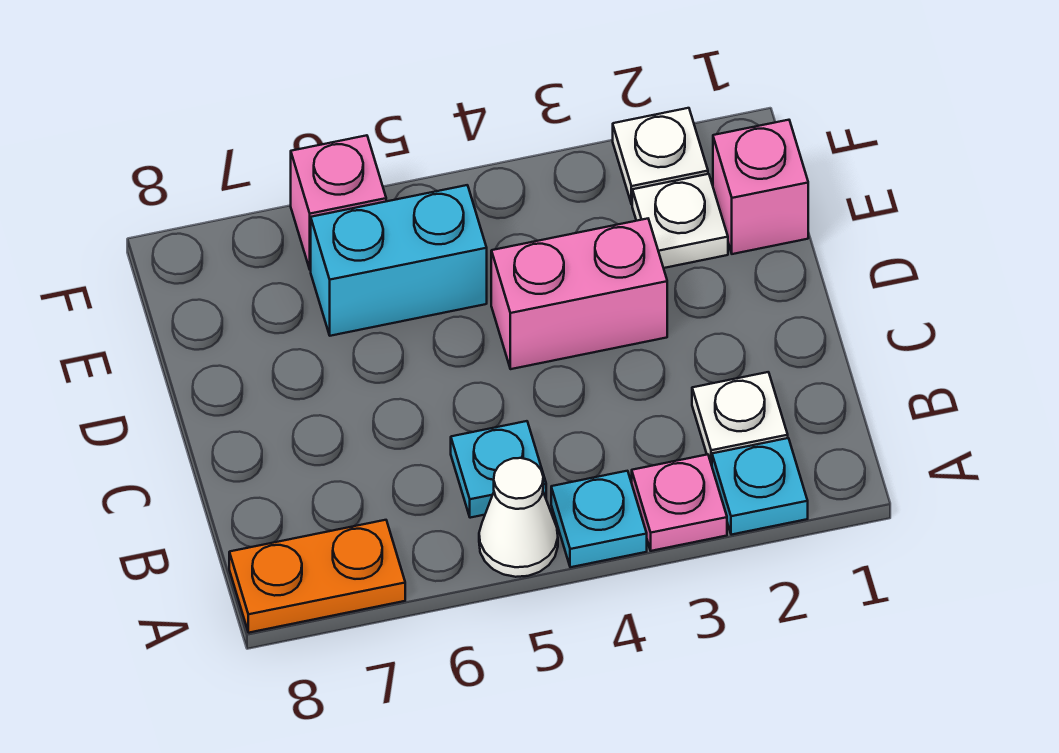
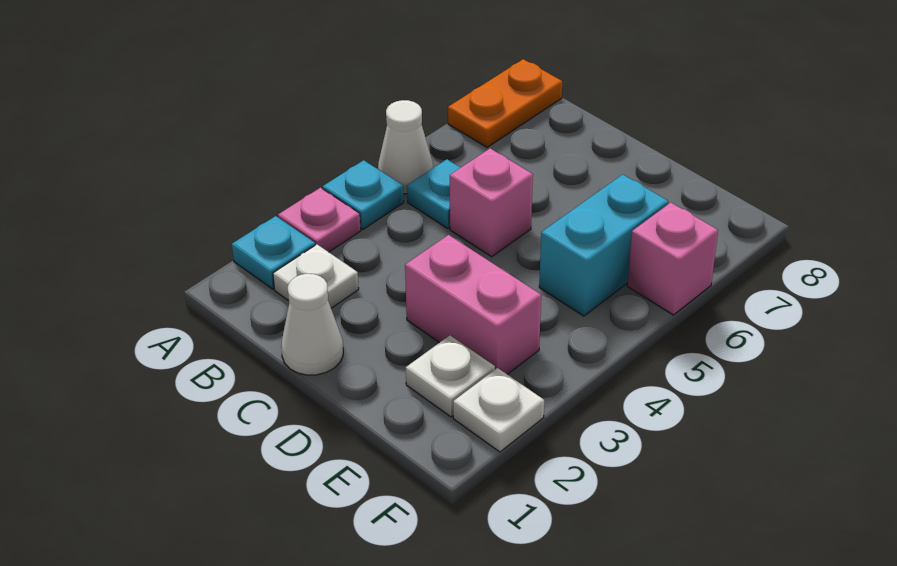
none -> white 1x1 cone [281,274,343,375]
pink 1x2 brick [491,219,667,369] -> pink 1x2 brick turned to [405,235,541,374]
pink 1x1 brick [713,120,808,254] -> pink 1x1 brick moved to [450,148,533,257]

